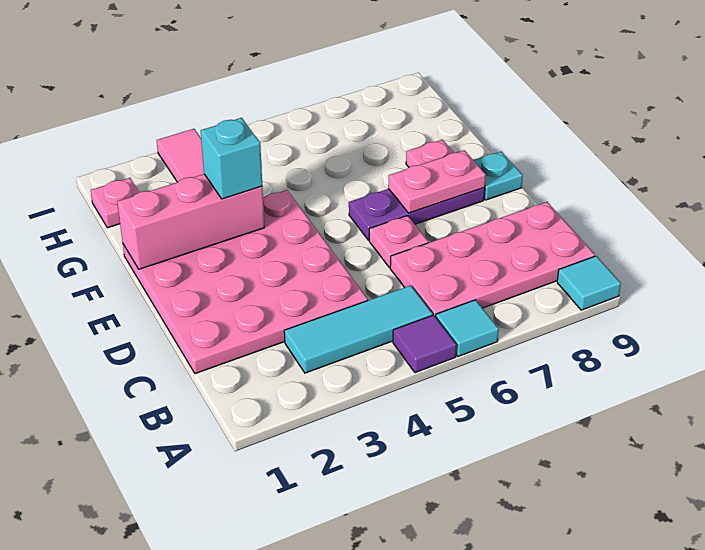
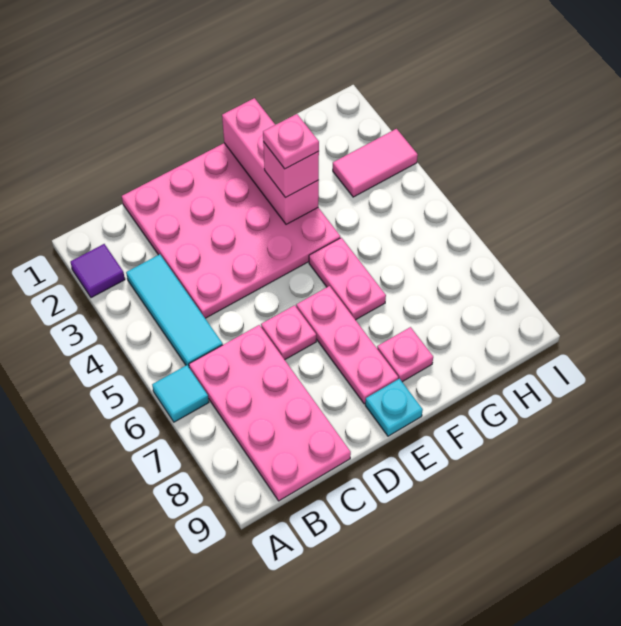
purple 1x1 tile [393,315,456,373] -> purple 1x1 tile moved to [70,244,125,298]
cyan 1x1 tile [557,256,621,310] -> none
purple 1x3 plate [349,188,485,240] -> pink 1x3 plate [296,286,398,404]
pink 1x2 plate [388,150,486,213] -> pink 1x2 plate moved to [309,238,386,320]
cyan 1x1 brick [201,118,262,199] -> pink 1x1 brick [263,142,319,198]
pink 1x1 plate [91,178,139,228] -> pink 1x1 plate moved to [263,114,319,169]

